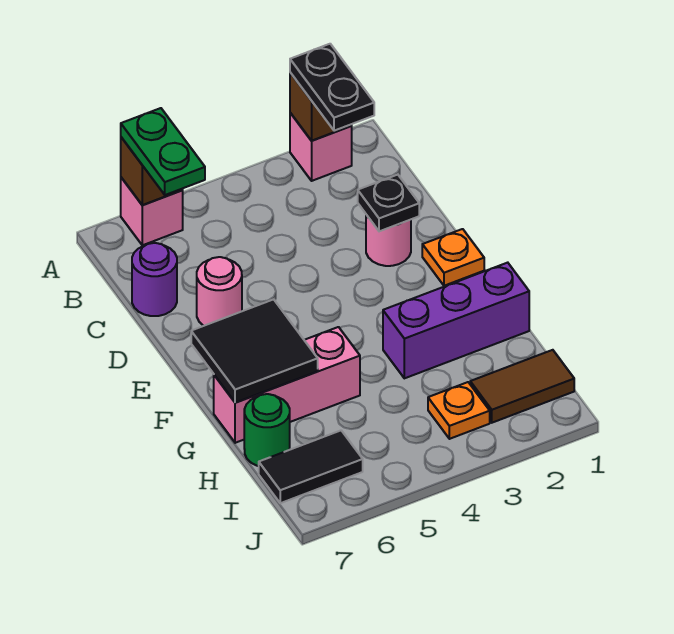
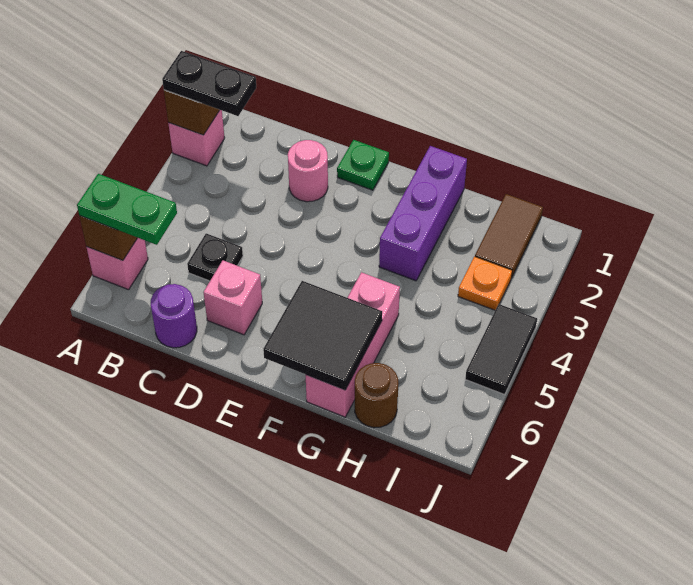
black 1x1 plate [358,175,419,231] -> black 1x1 plate moved to [187,233,243,281]
pink 1x1 round brick [197,257,242,326] -> pink 1x1 brick [203,261,262,335]
orange 1x1 plate [422,229,484,286] -> green 1x1 plate [337,140,389,190]
green 1x1 round brick [244,394,290,466] -> brown 1x1 round brick [355,363,398,428]
black 1x2 tile [259,431,363,503] -> black 1x2 tile moved to [465,304,537,394]

